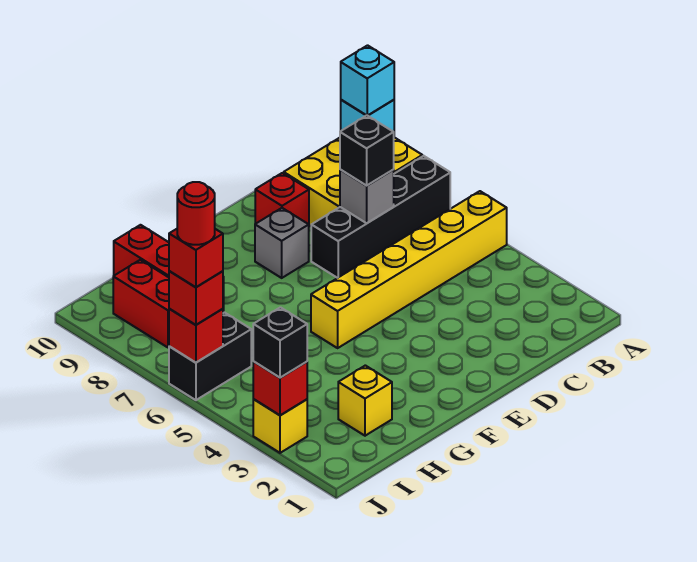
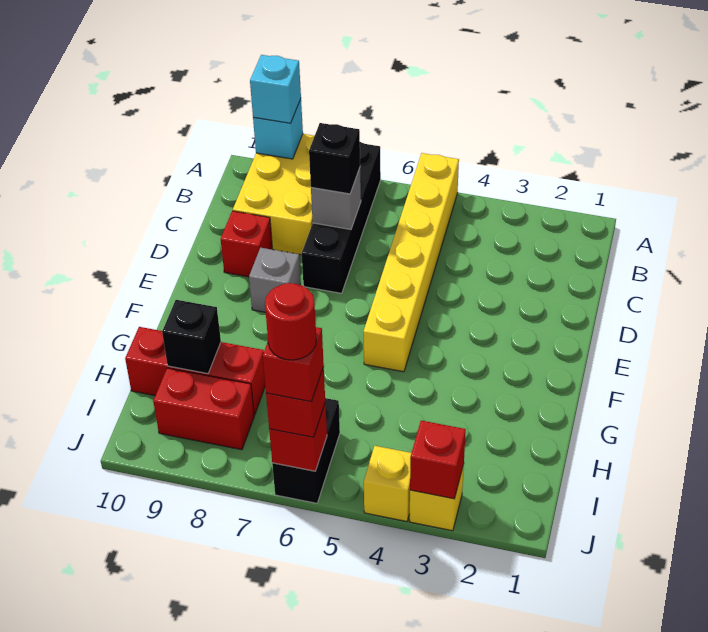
yellow 1x1 brick [338,365,392,436] -> yellow 1x1 brick moved to [364,446,411,521]
black 1x1 brick [253,307,307,378] -> black 1x1 brick moved to [162,300,221,374]

